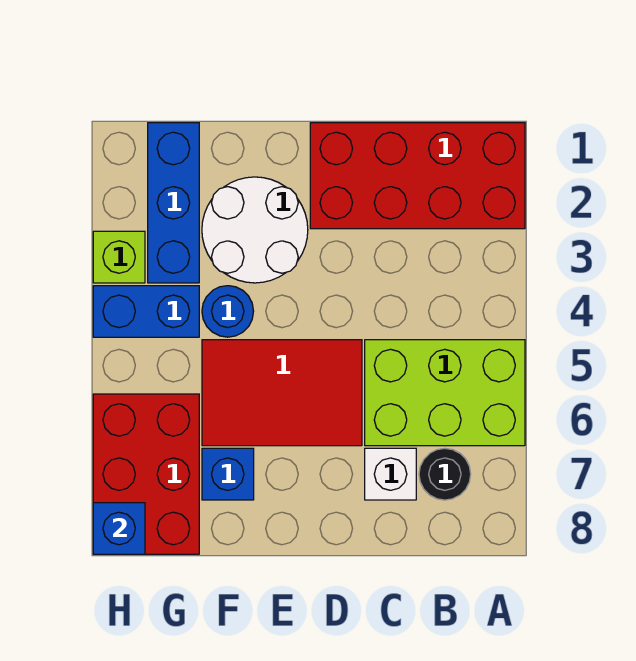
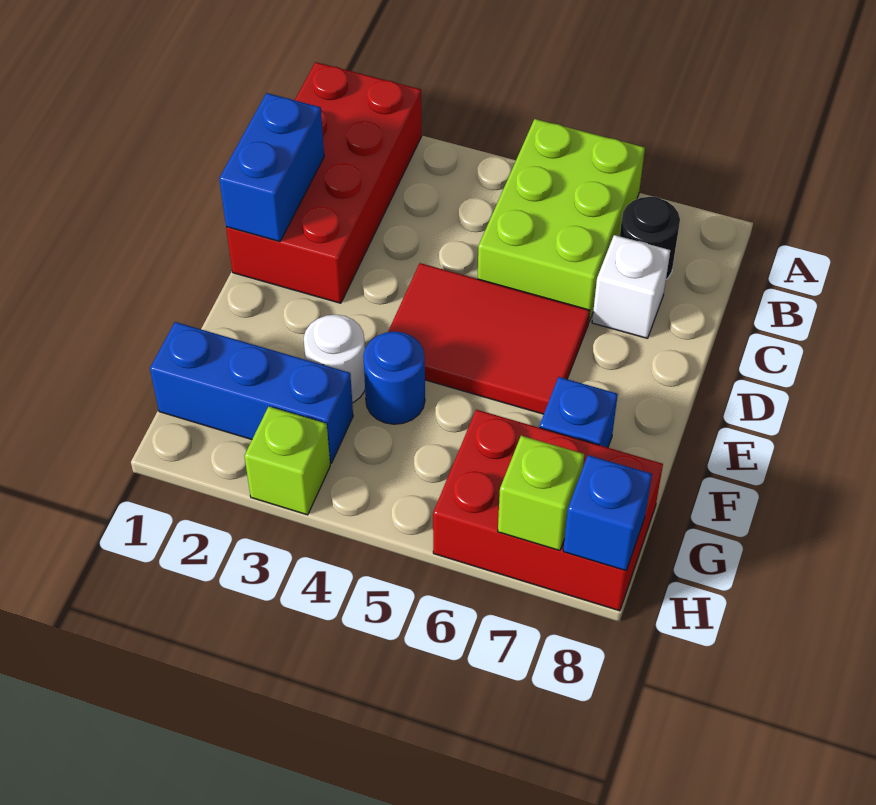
red 2x3 tile [202,340,362,446] -> red 2x3 tile turned to [388,263,590,414]
white 2x2 round brick [202,177,308,283] -> white 1x1 round brick [304,315,365,403]
blue 1x2 brick [93,286,199,337] -> blue 1x2 brick moved to [219,93,324,242]
none -> lime 1x1 brick [498,436,584,551]

